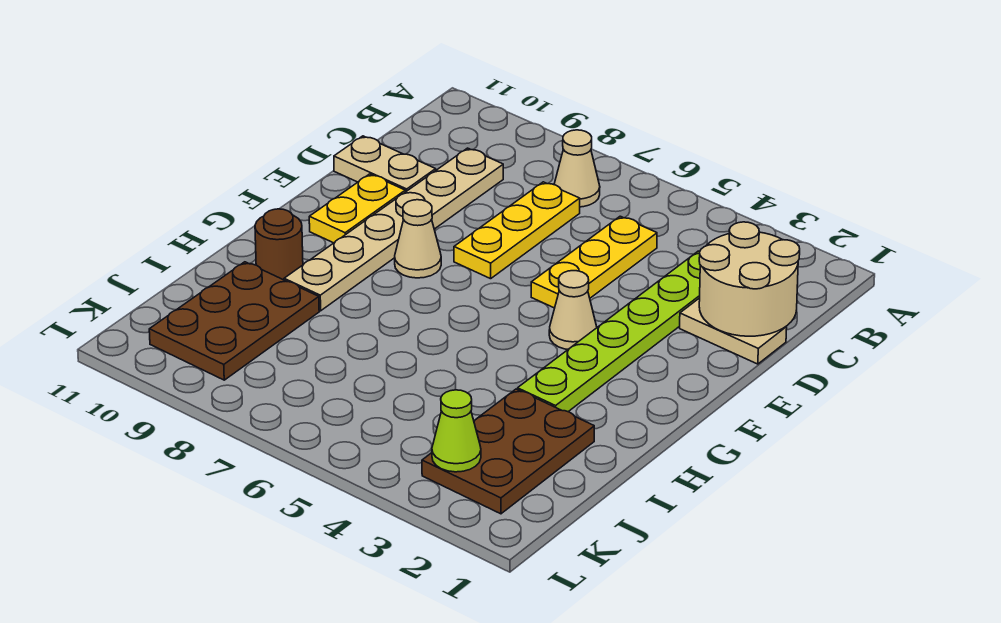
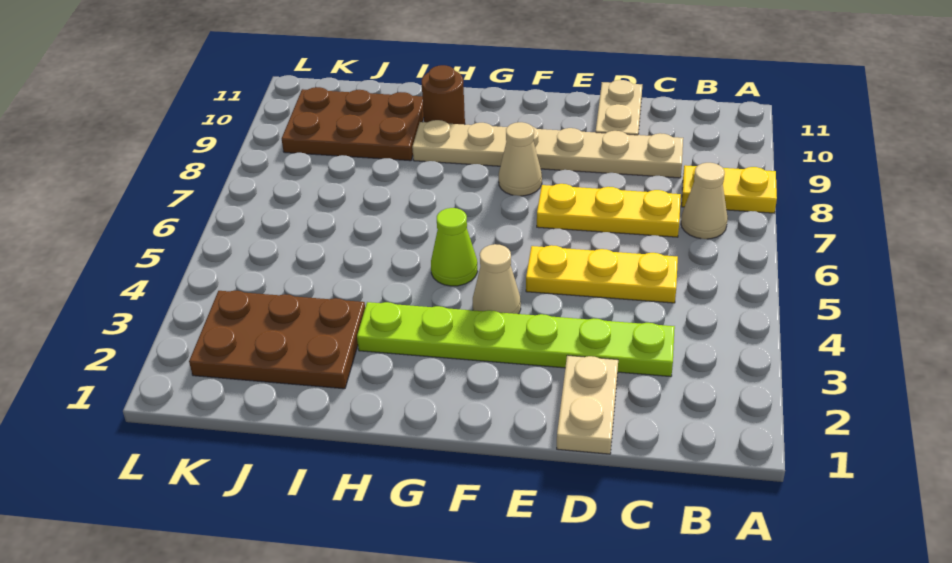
tan 2x2 round brick [699,222,800,336] -> none
yellow 1x2 plate [309,174,405,243] -> yellow 1x2 plate moved to [682,165,777,213]
lime 1x1 cone [432,390,481,472] -> lime 1x1 cone moved to [431,208,477,286]

